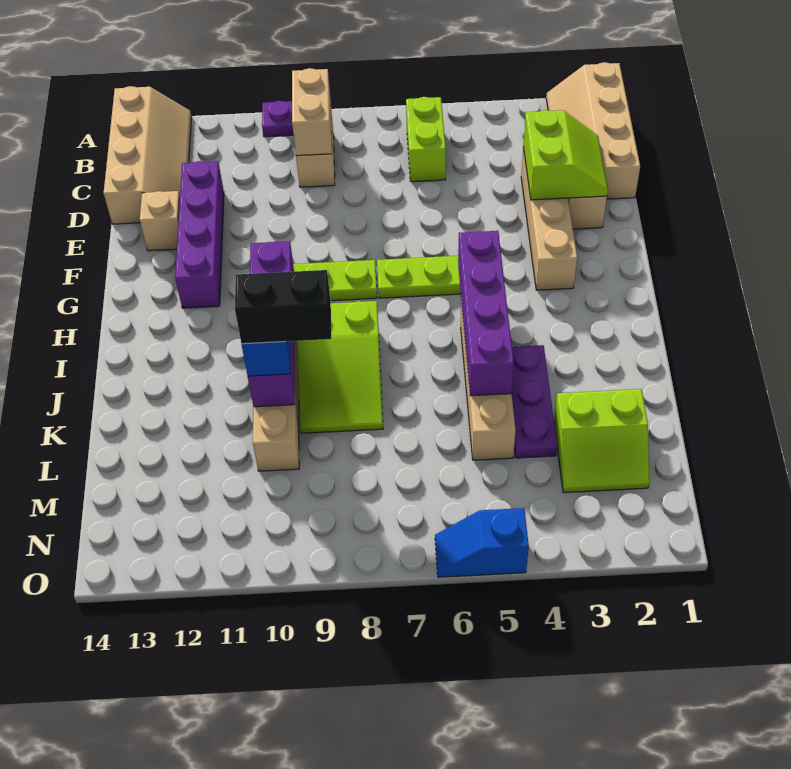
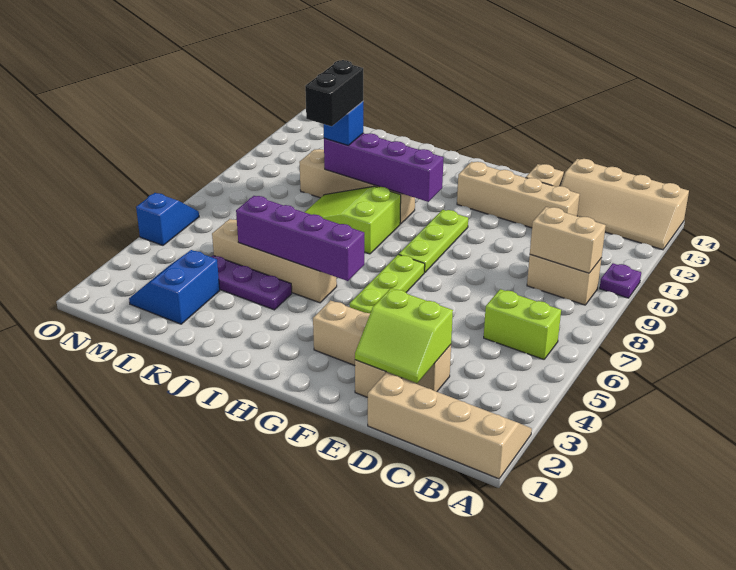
purple 1x4 brick [175,161,224,308] -> tan 1x4 brick [457,162,580,228]
lime 2x2 slope [554,389,649,493] -> blue 2x2 slope [129,250,220,324]

